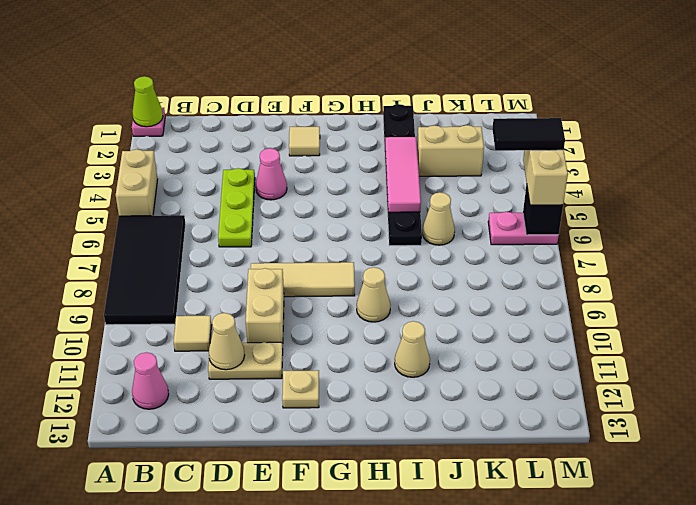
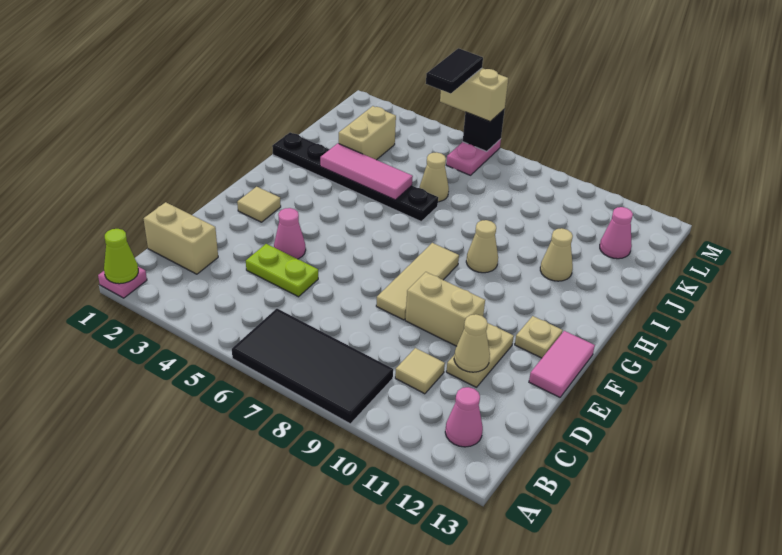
tan 1x2 brick [116,149,158,216] -> tan 1x2 brick moved to [143,202,218,274]
lime 1x3 plate [218,168,255,247] -> lime 1x2 plate [246,244,318,297]
none -> pink 1x2 tile [529,331,595,397]
none -> pink 1x1 cone [600,207,633,259]

